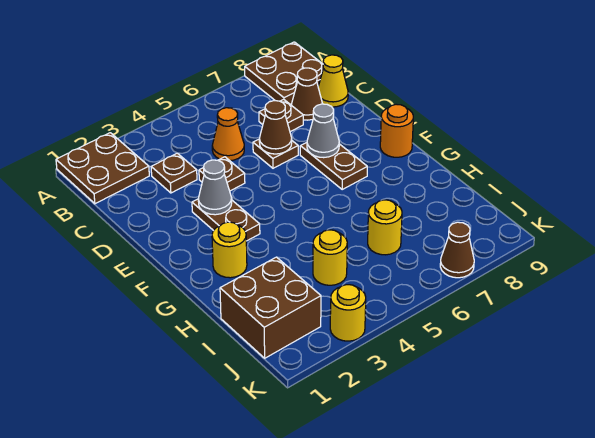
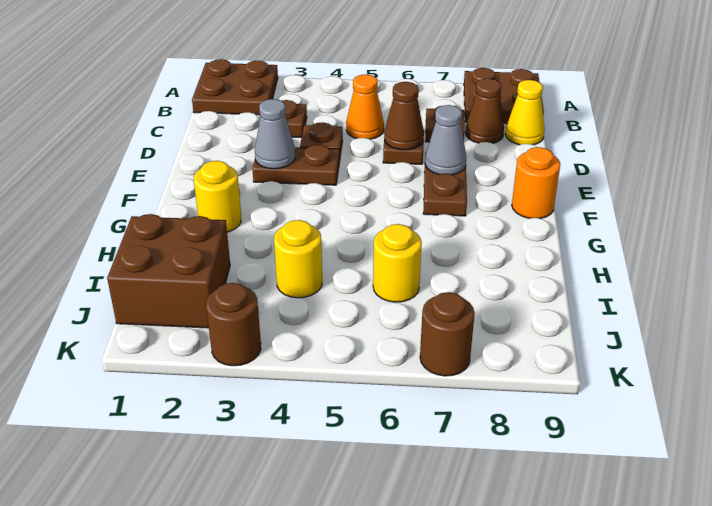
brown 1x2 plate [192,199,260,241] -> brown 1x2 plate turned to [252,145,340,185]
yellow 1x1 round brick [330,285,366,341] -> brown 1x1 round brick [206,283,261,366]
brown 1x1 cone [440,222,474,278] -> brown 1x1 round brick [420,292,475,376]

